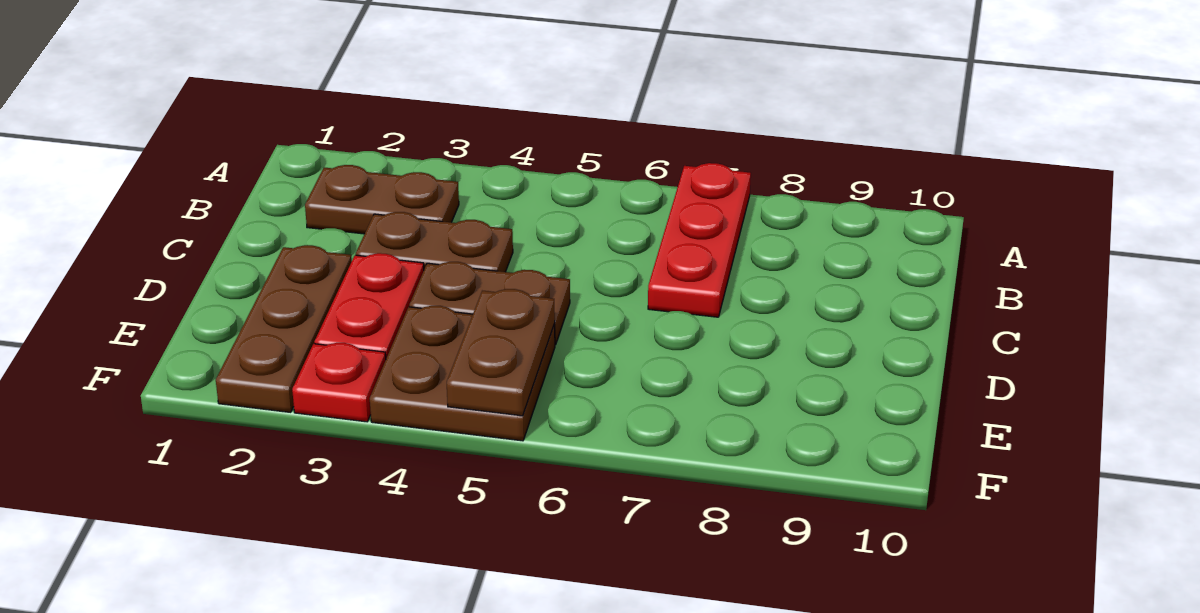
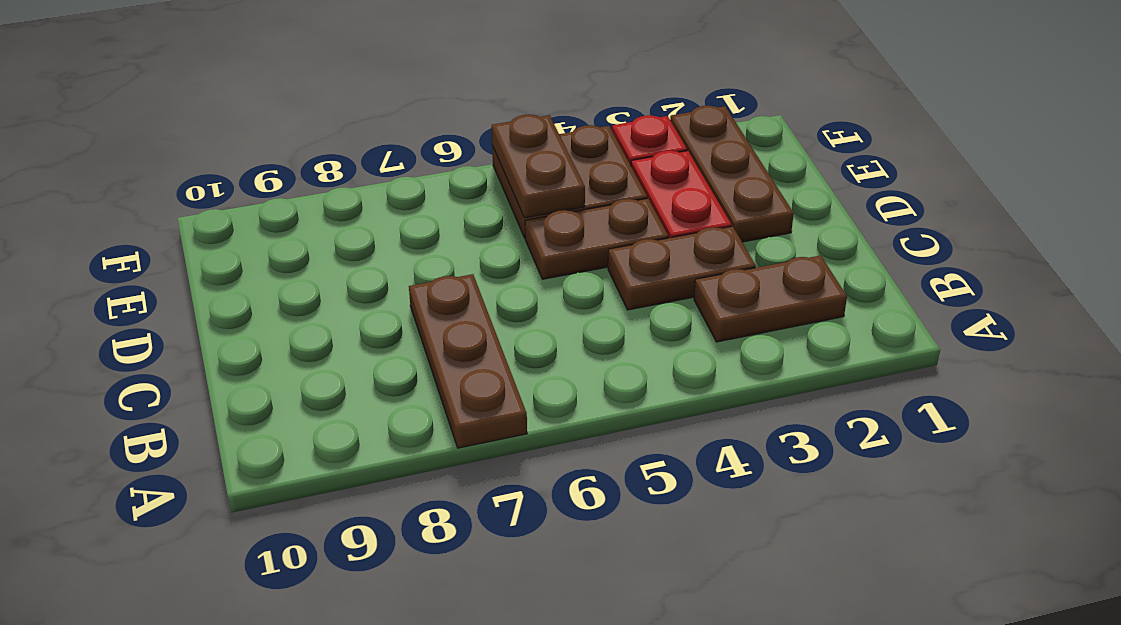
red 1x3 plate [648,163,751,317] -> brown 1x3 plate [409,274,527,448]

